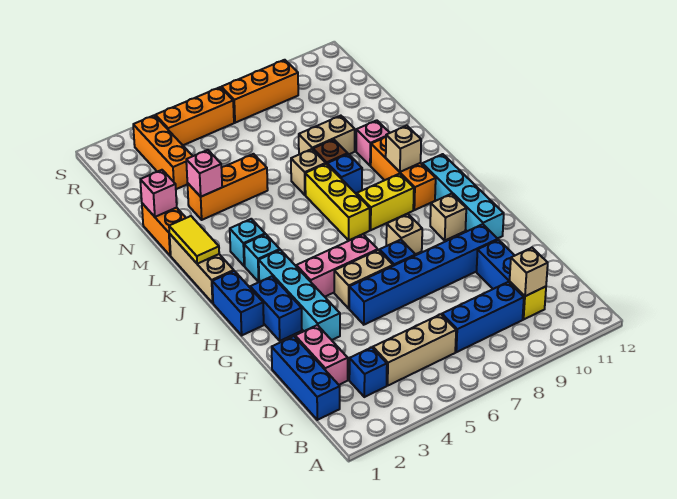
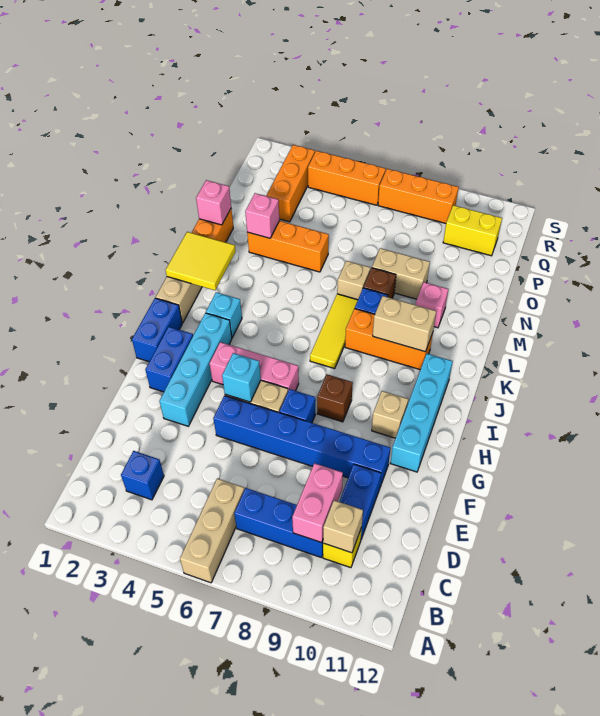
blue 1x3 brick [272,336,340,420] -> none
tan 1x3 brick [373,314,456,385] -> tan 1x3 brick turned to [180,479,244,583]
pink 1x2 brick [295,325,348,385] -> pink 1x2 brick moved to [292,463,343,543]
tan 1x1 brick [386,214,422,254] -> brown 1x1 brick [317,374,353,422]
yellow 1x3 brick [305,164,370,240] -> yellow 1x3 tile [310,294,358,369]
yellow 1x2 brick [357,174,414,230] -> yellow 1x2 brick moved to [443,205,502,256]
orange 1x3 brick [371,137,436,210] -> orange 1x3 brick turned to [345,309,433,370]
yellow 1x2 tile [169,216,219,264] -> yellow 2x2 tile [166,232,236,290]
cyan 1x1 brick [230,219,265,266] -> cyan 1x1 brick moved to [222,353,261,402]
tan 1x1 brick [386,126,421,172] -> tan 1x2 brick [373,296,436,352]

